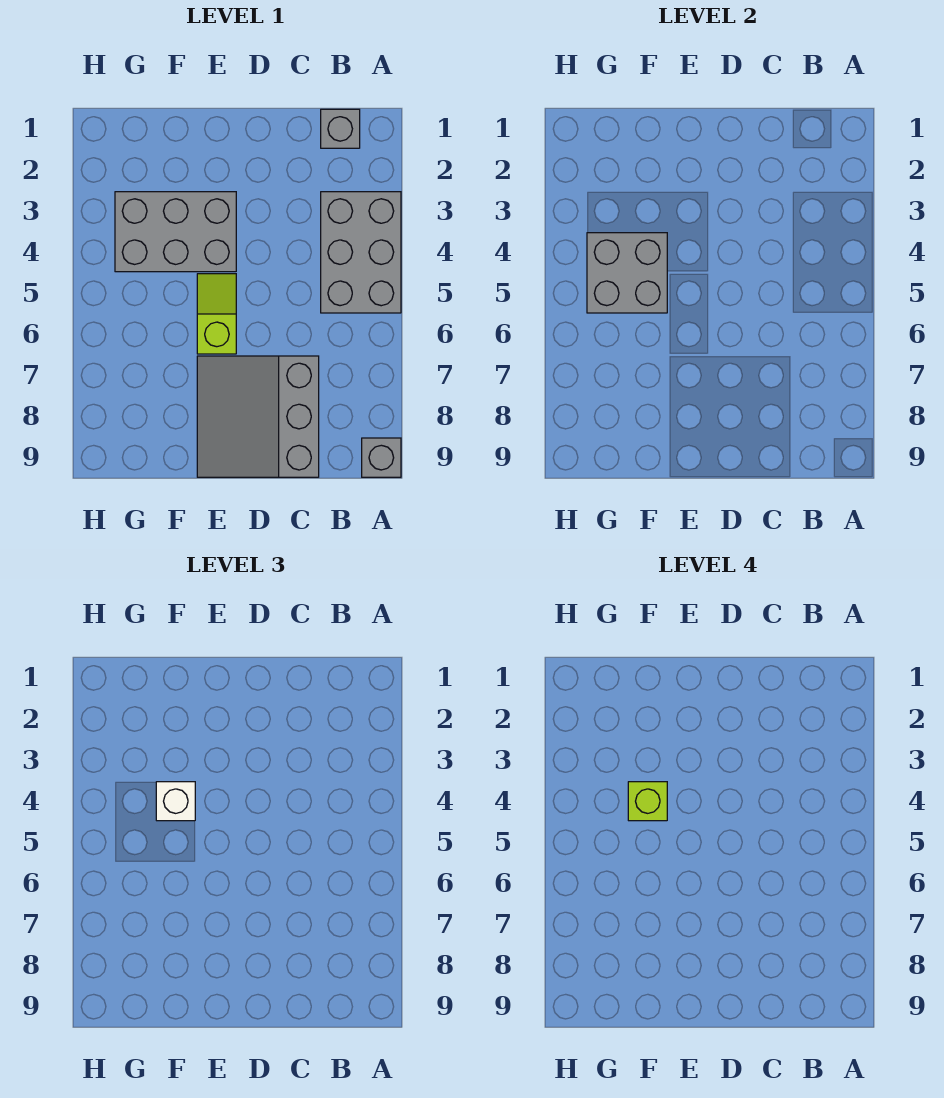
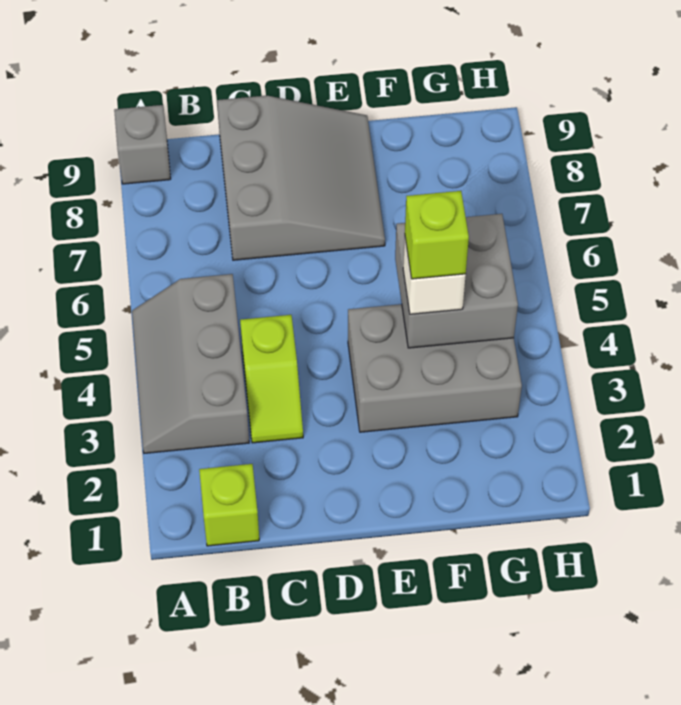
grey 2x3 brick [321,192,401,313] -> grey 2x3 slope [132,274,249,453]
grey 1x1 brick [321,109,360,148] -> lime 1x1 brick [199,464,259,546]
lime 1x2 slope [197,274,236,354] -> lime 1x2 slope moved to [240,315,303,443]

